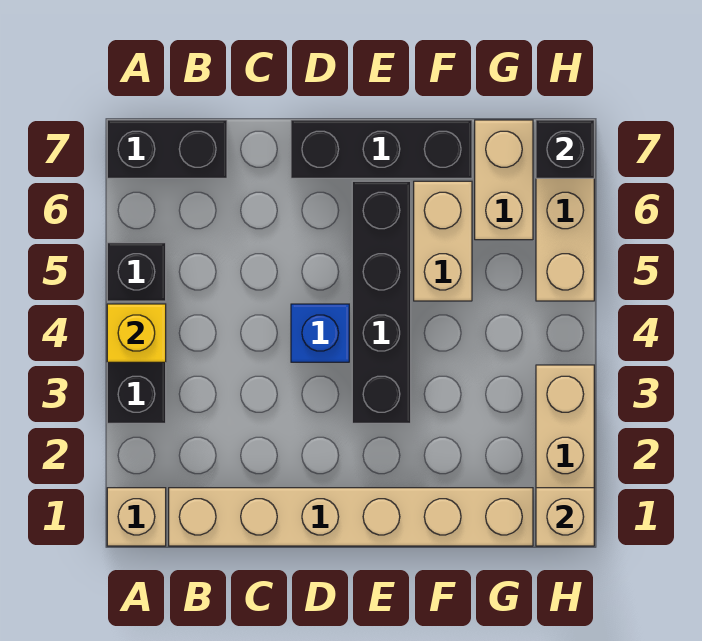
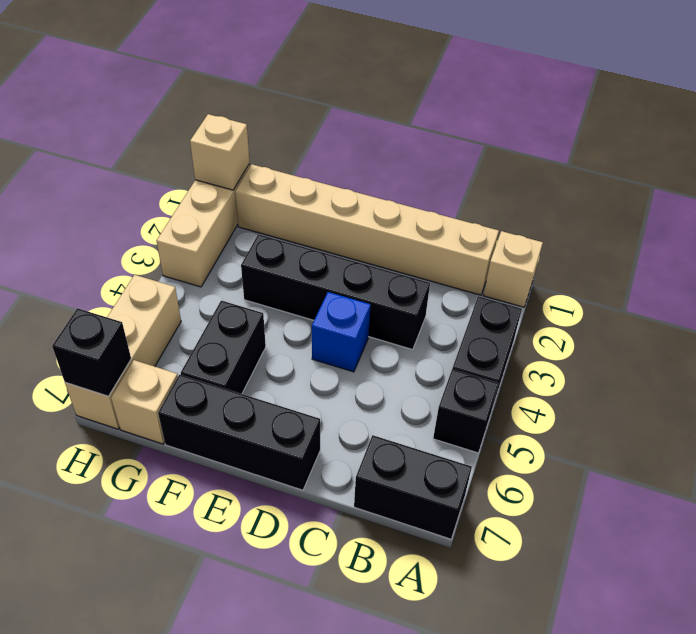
yellow 1x1 brick [107,304,166,362] -> none
black 1x4 brick [352,181,411,423] -> black 1x4 brick turned to [241,234,430,350]
tan 1x2 brick [414,181,472,301] -> black 1x2 brick [181,301,266,394]
tan 1x2 brick [475,120,533,240] -> tan 1x1 brick [111,360,178,444]

